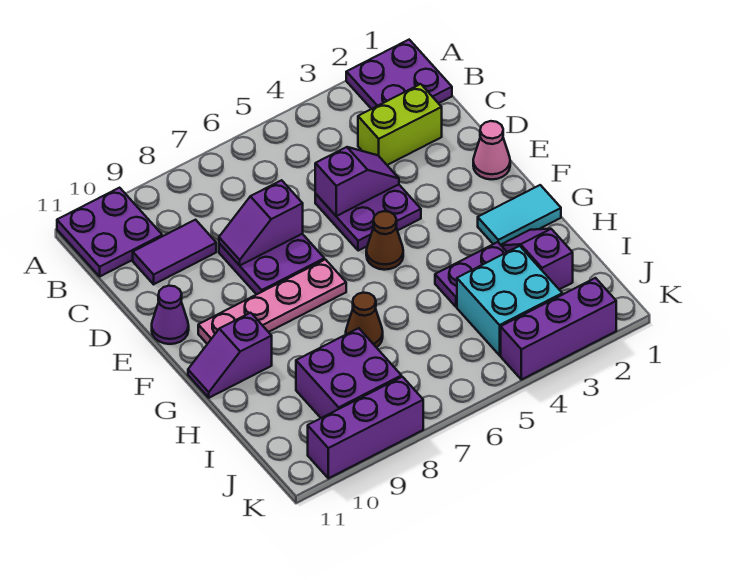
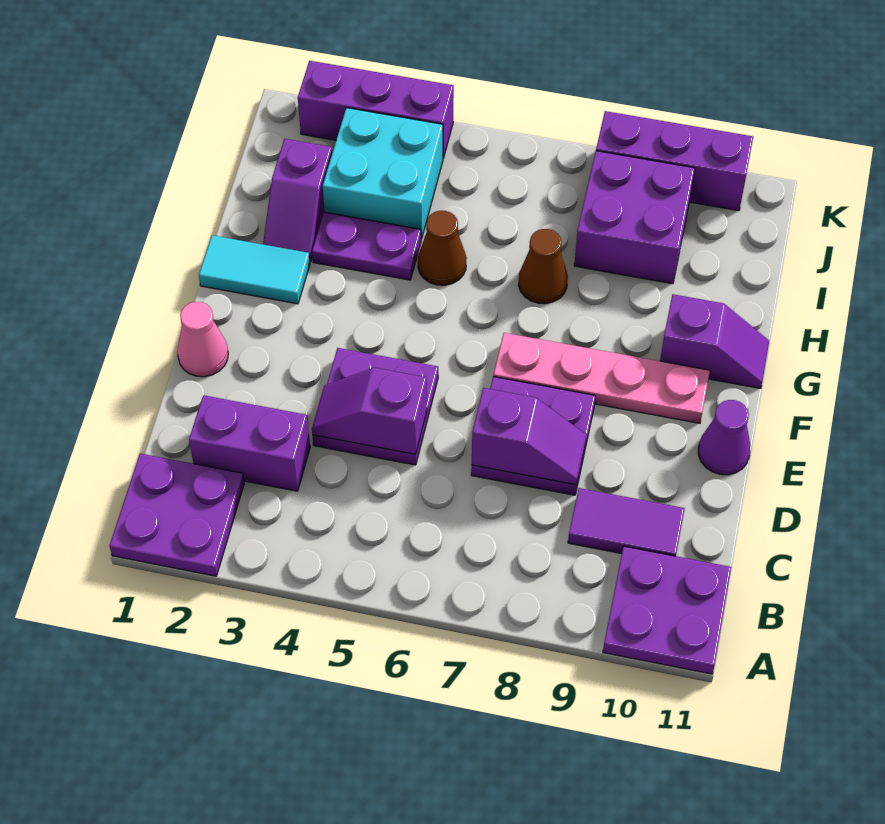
lime 1x2 brick [358,84,442,165] -> purple 1x2 brick [189,395,310,491]
brown 1x1 cone [366,211,403,270] -> brown 1x1 cone moved to [418,211,467,285]

